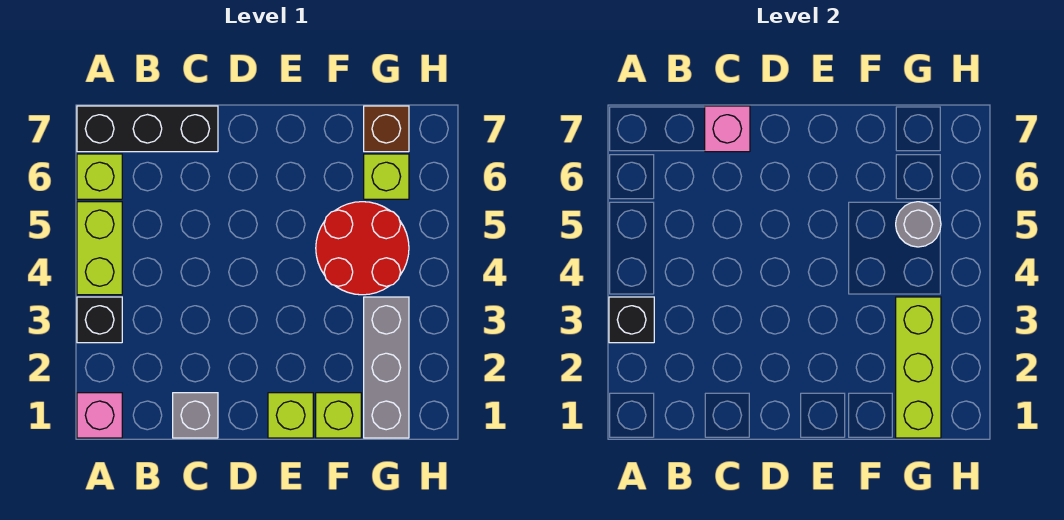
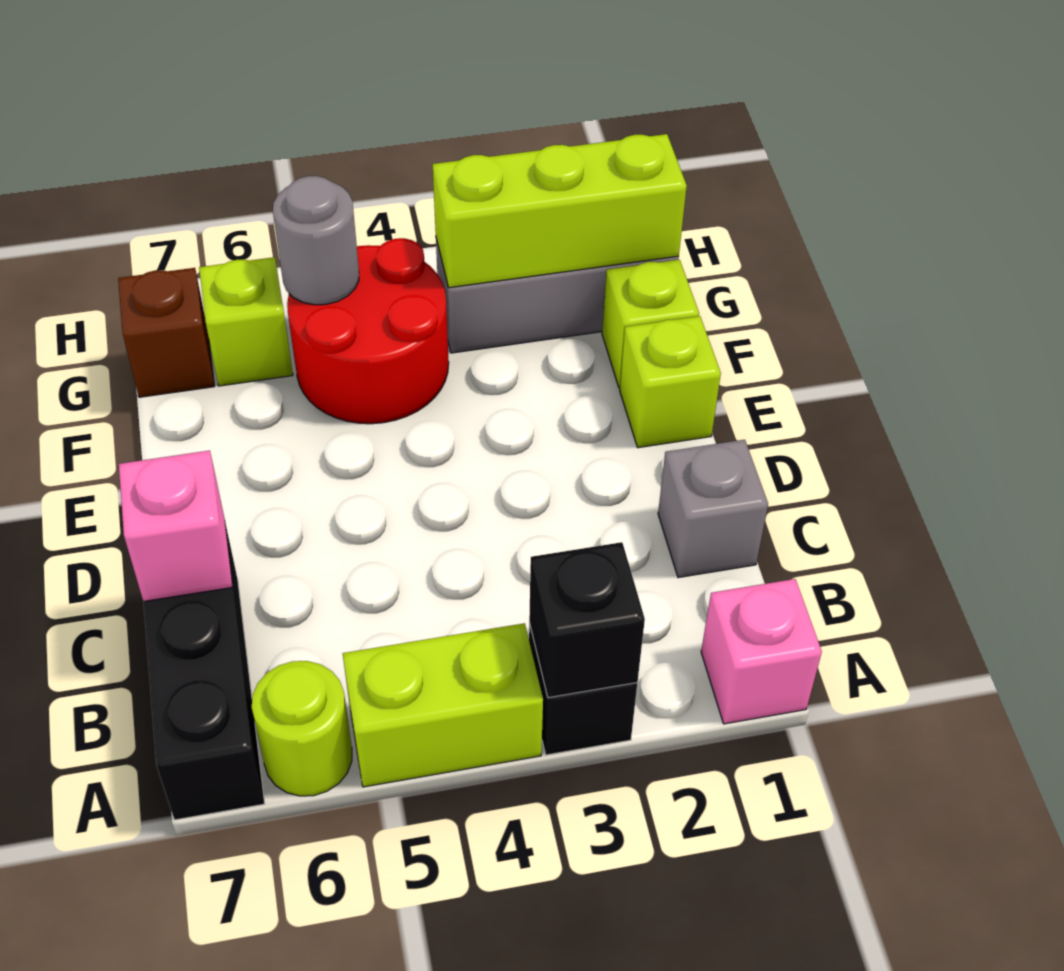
lime 1x1 brick [77,154,122,199] -> lime 1x1 round brick [252,661,352,796]

